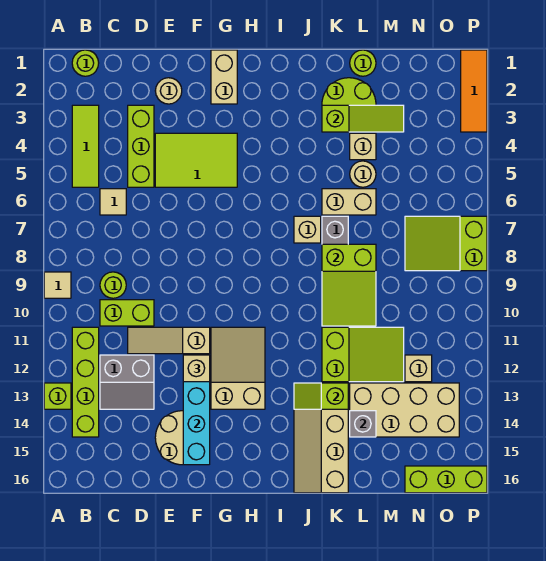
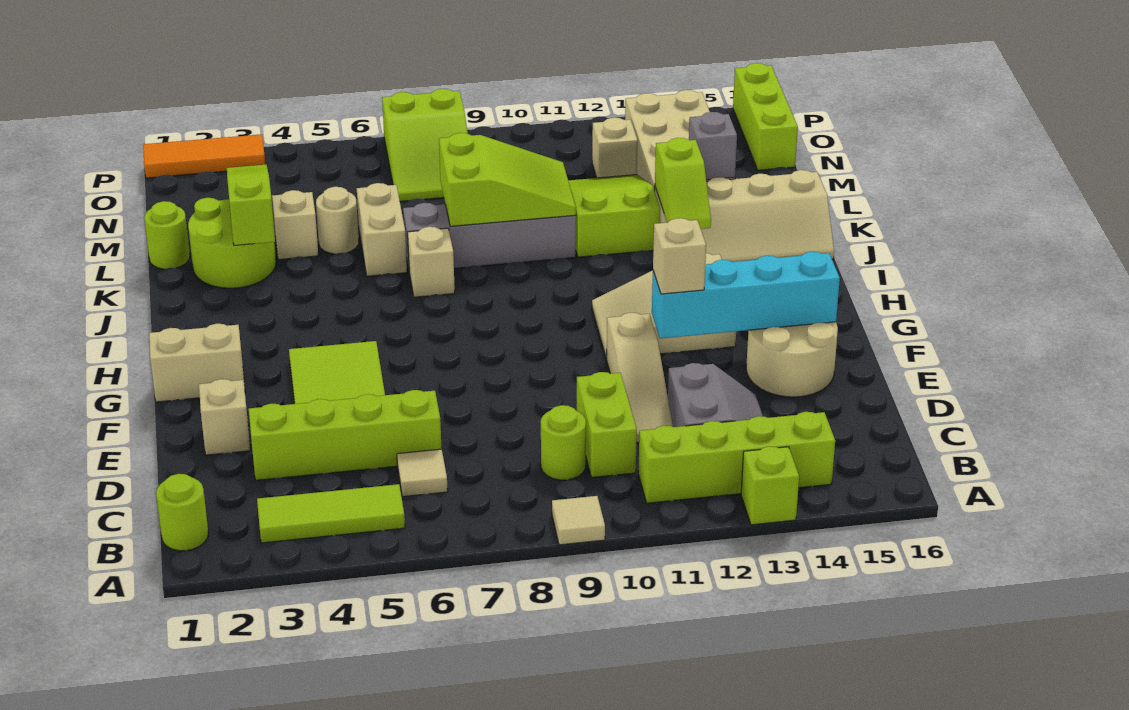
lime 1x3 brick [128,105,154,187] -> lime 1x4 brick [249,390,442,480]
tan 1x1 round brick [155,78,182,104] -> tan 1x1 brick [199,379,250,455]

